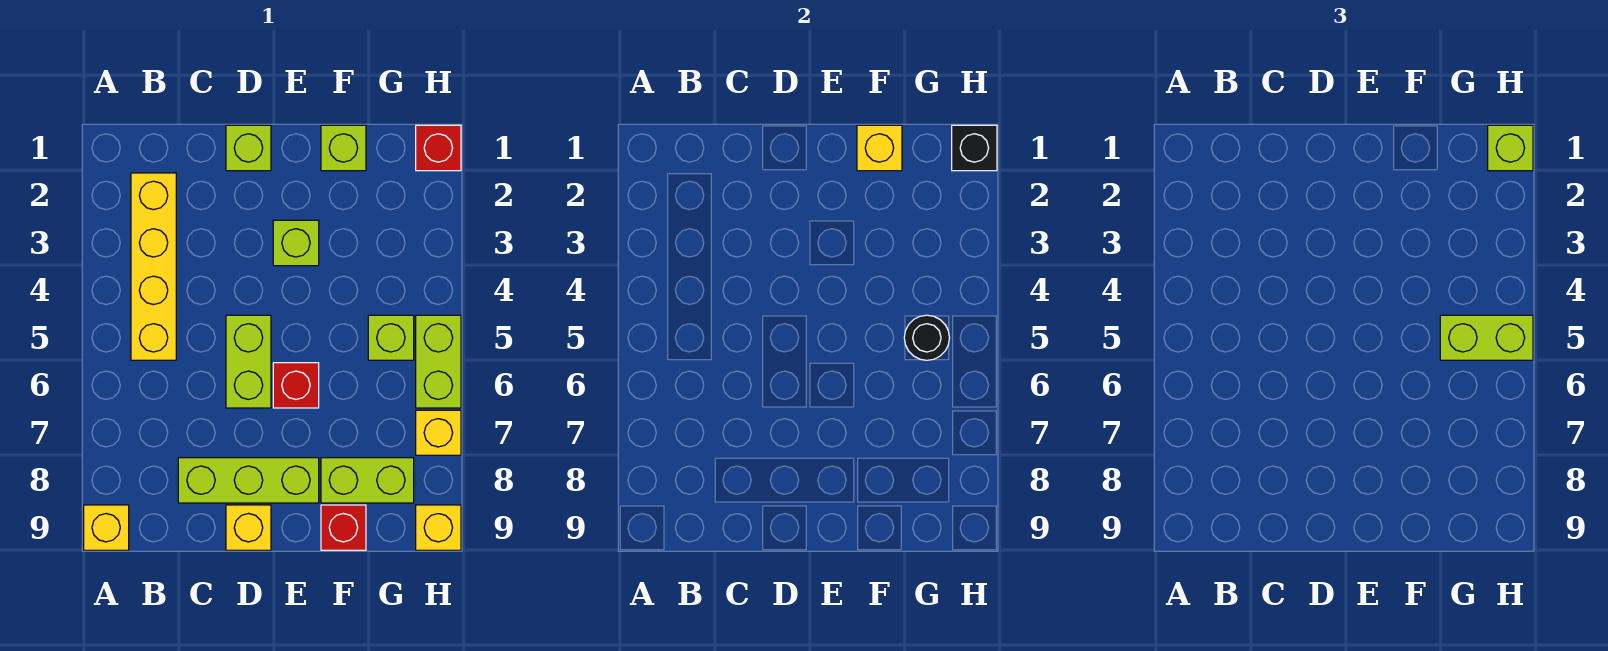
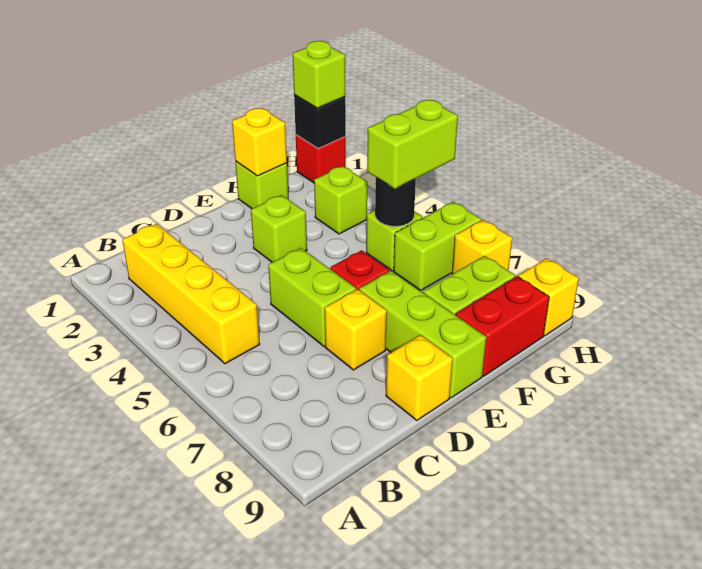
yellow 1x1 brick [84,505,129,550] -> yellow 1x1 brick moved to [325,289,387,370]
lime 1x3 brick [178,458,319,503] -> lime 1x3 brick turned to [359,271,486,398]
lime 1x1 brick [226,125,271,171] -> lime 1x1 brick moved to [314,166,367,234]
red 1x1 brick [321,505,366,550] -> red 1x2 brick [456,276,549,376]
lime 1x2 brick [416,315,461,408] -> lime 1x2 brick turned to [394,202,481,291]

